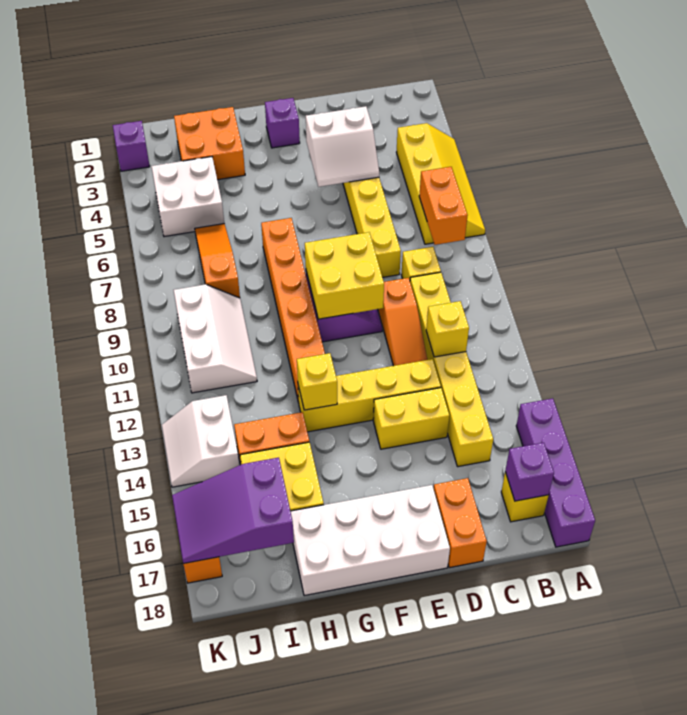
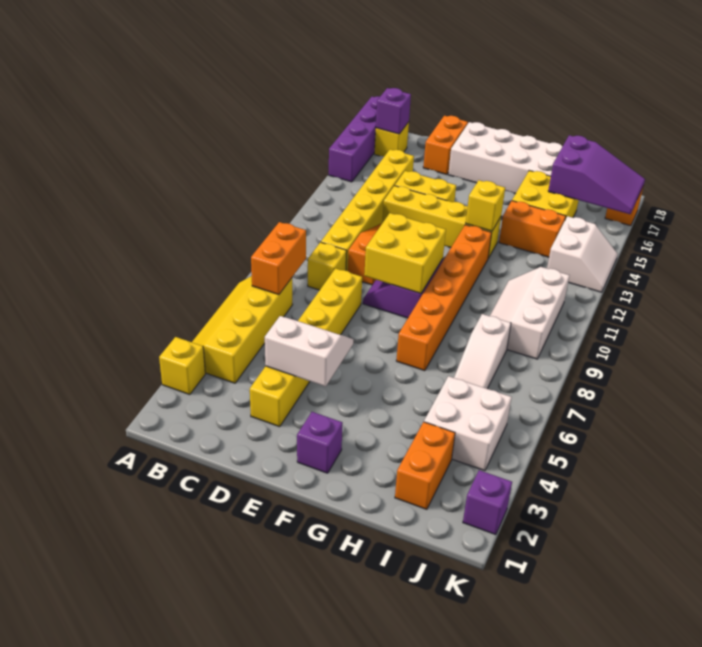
yellow 1x1 brick [426,301,469,357] -> yellow 1x1 brick moved to [159,337,205,395]
orange 2x2 brick [174,107,245,180] -> orange 1x2 brick [395,422,455,509]
orange 1x3 slope [195,224,240,298] -> white 1x3 slope [454,314,511,389]

